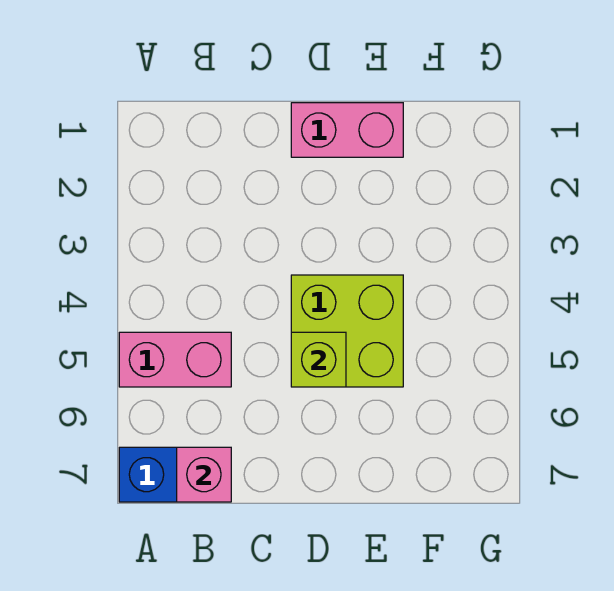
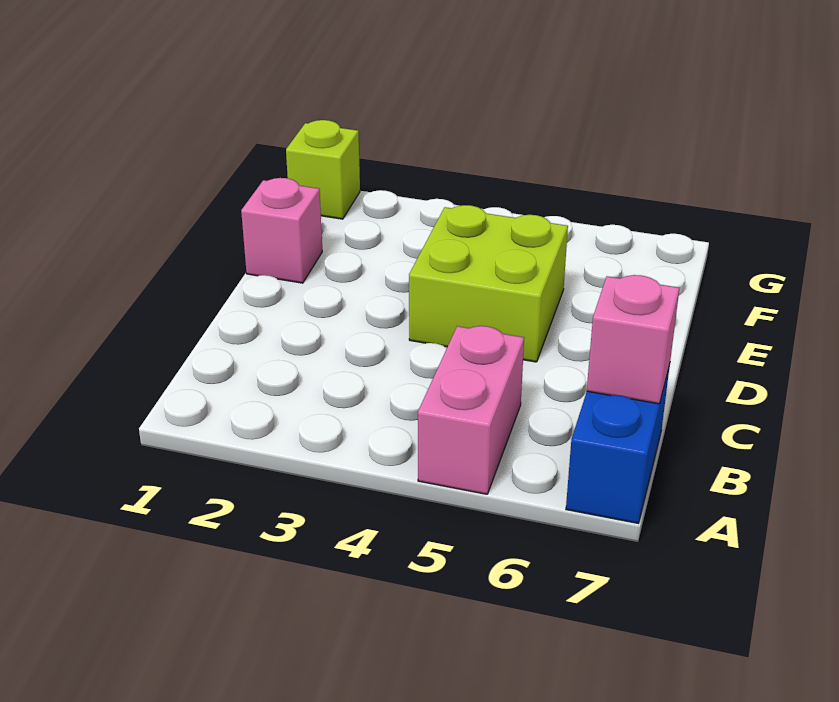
pink 1x2 brick [291,103,403,157] -> pink 1x1 brick [241,178,322,283]
lime 1x1 brick [291,332,346,387] -> lime 1x1 brick moved to [286,120,360,219]

